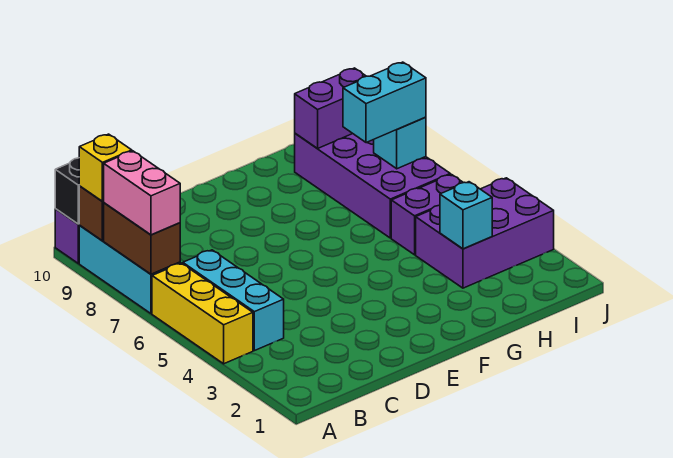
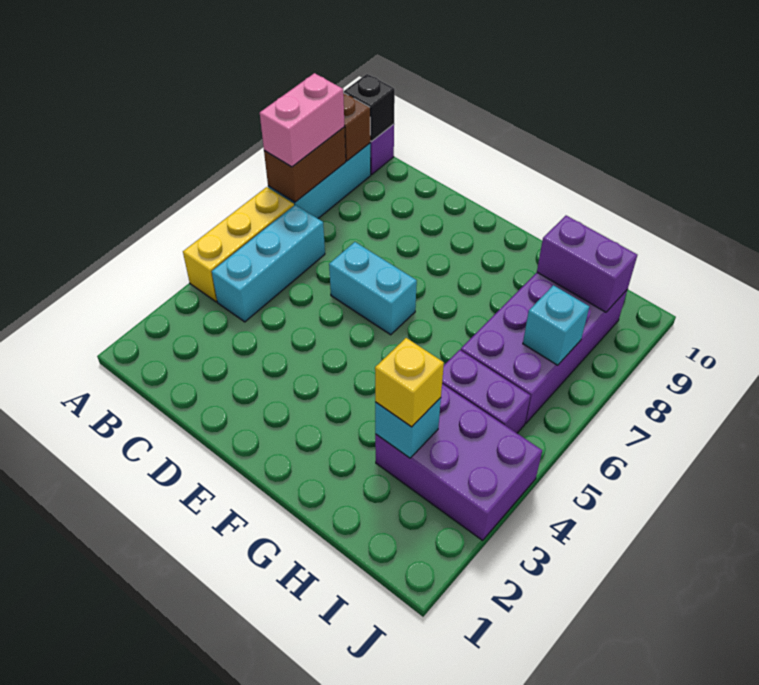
yellow 1x1 brick [79,134,132,202] -> yellow 1x1 brick moved to [375,338,444,427]
cyan 1x2 brick [343,62,426,143] -> cyan 1x2 brick moved to [329,242,417,335]

